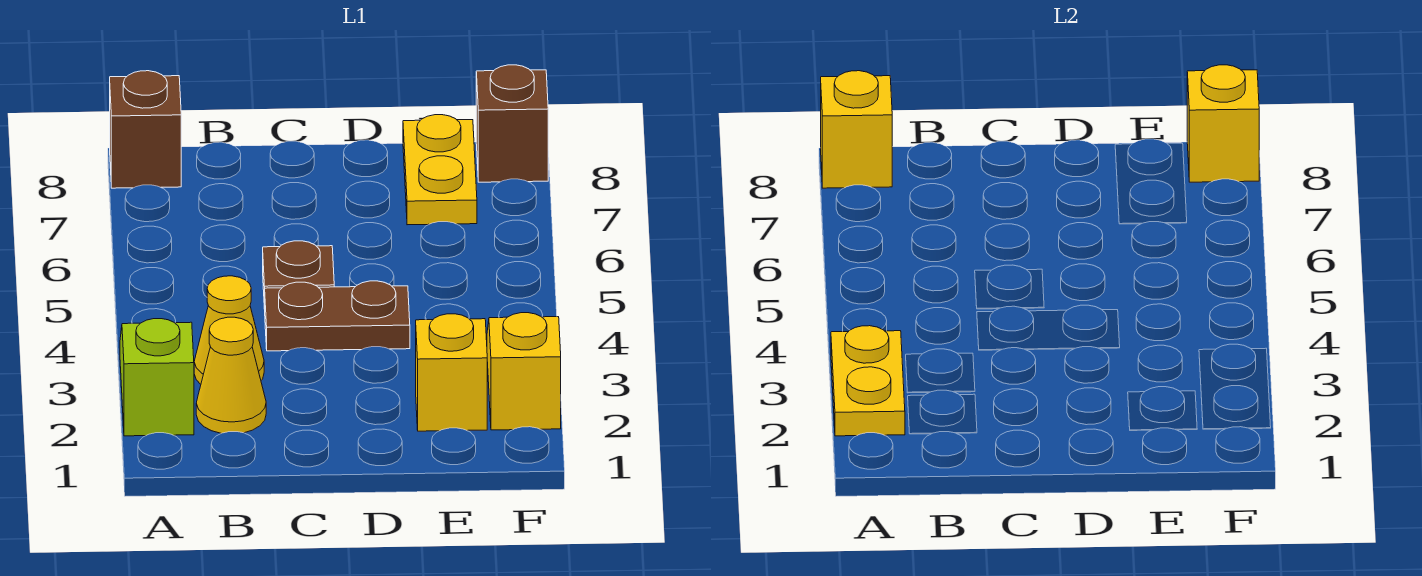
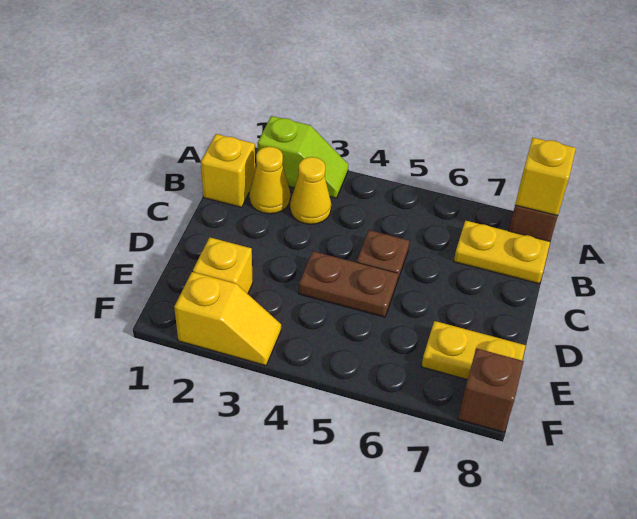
yellow 1x2 plate [831,326,905,436] -> yellow 1x2 plate moved to [454,221,550,284]
brown 1x2 plate [265,281,410,351] -> brown 1x2 plate turned to [299,251,398,317]
yellow 1x1 brick [1187,65,1259,182] -> yellow 1x1 brick moved to [201,134,255,207]

